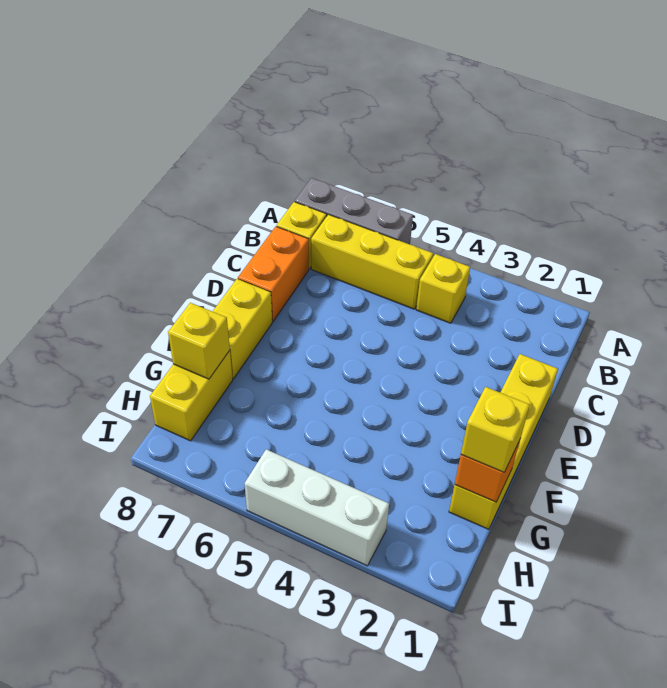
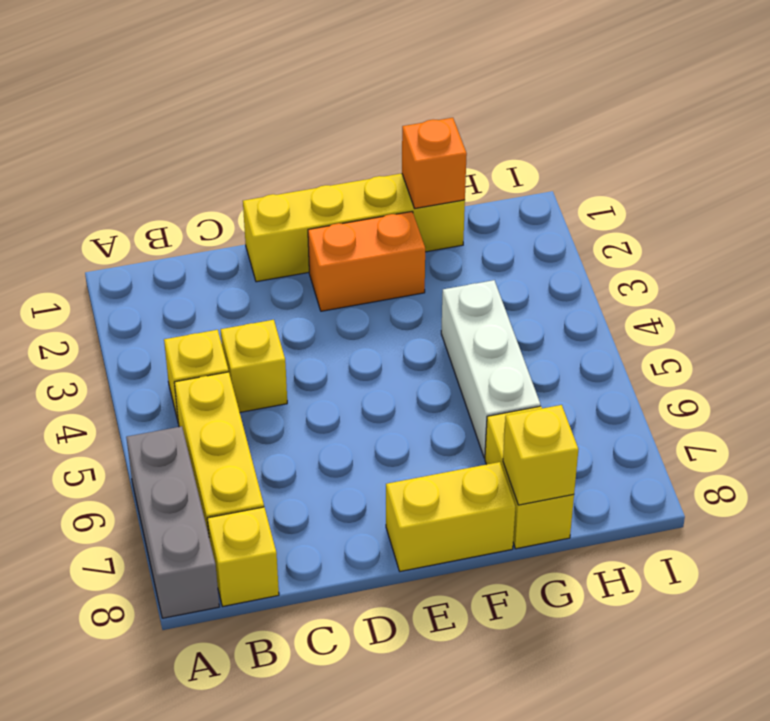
orange 1x2 brick [238,226,309,321] -> orange 1x2 brick moved to [308,212,425,311]
yellow 1x1 brick [461,387,530,472] -> yellow 1x1 brick moved to [221,320,287,412]
yellow 1x2 brick [150,351,233,441] -> yellow 1x2 brick turned to [485,406,574,549]
white 1x3 brick [245,449,389,566] -> white 1x3 brick moved to [441,280,540,458]

